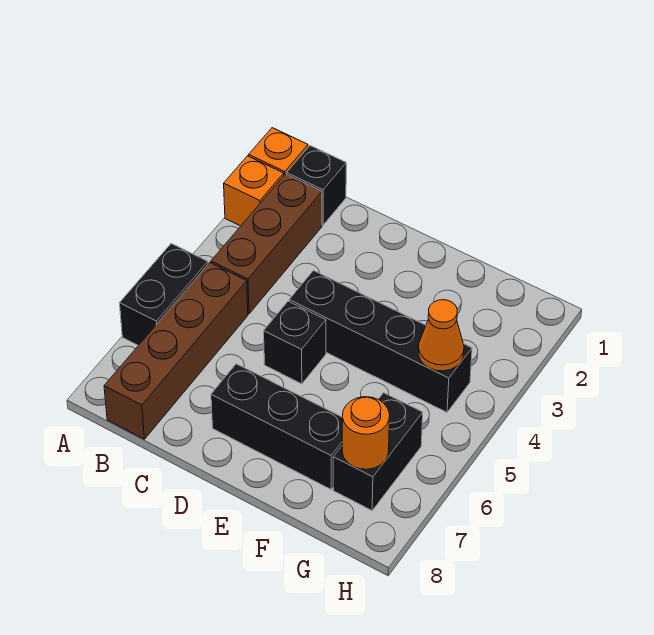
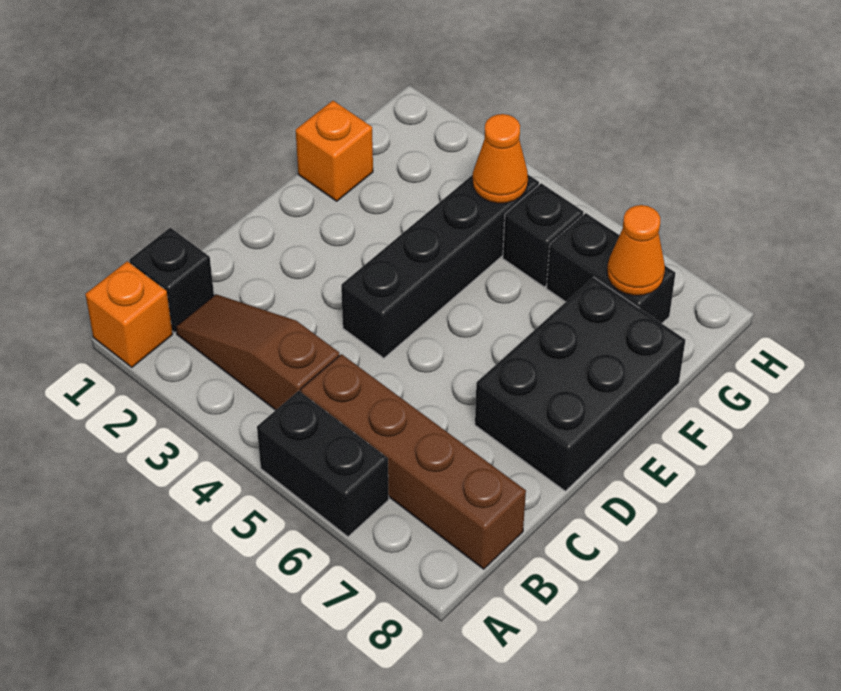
orange 1x1 brick [224,156,284,226] -> orange 1x1 brick moved to [296,101,373,201]
brown 1x3 brick [211,174,322,314] -> brown 1x3 slope [176,294,339,410]
black 1x1 brick [264,301,326,384] -> black 1x1 brick moved to [503,183,583,287]
black 1x3 brick [211,364,342,489] -> black 2x3 brick [475,277,685,491]
orange 1x1 round brick [342,397,390,469] -> orange 1x1 cone [607,205,665,296]

